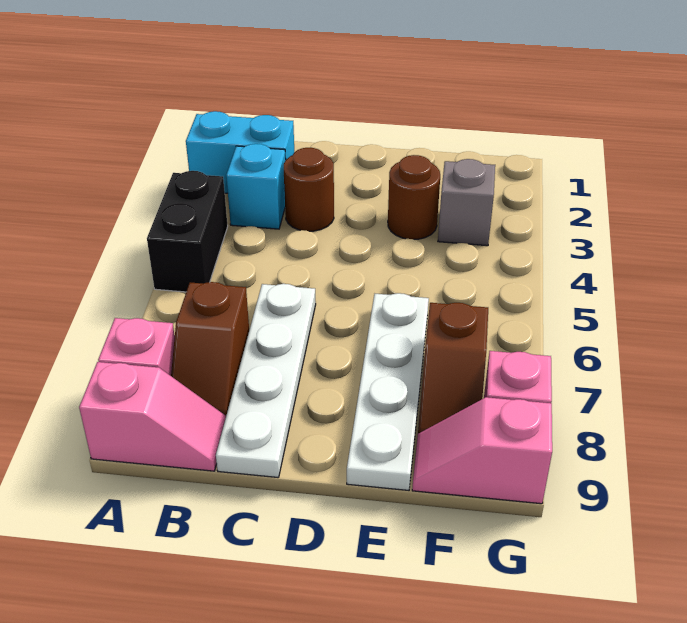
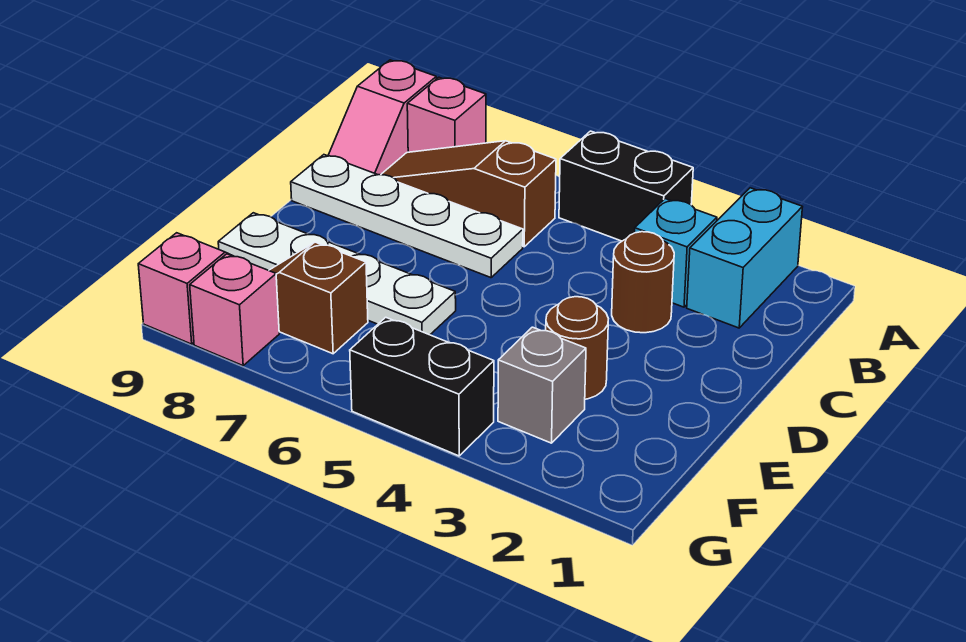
brown 1x2 slope [171,282,249,416] -> brown 1x3 slope [381,141,556,247]
none -> black 1x2 brick [350,317,494,456]

